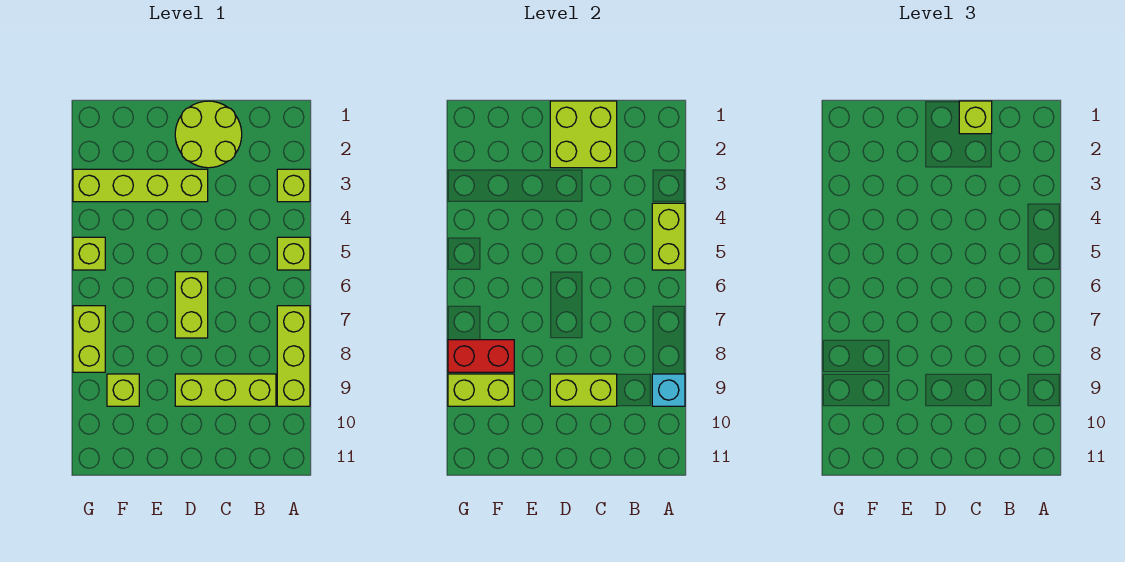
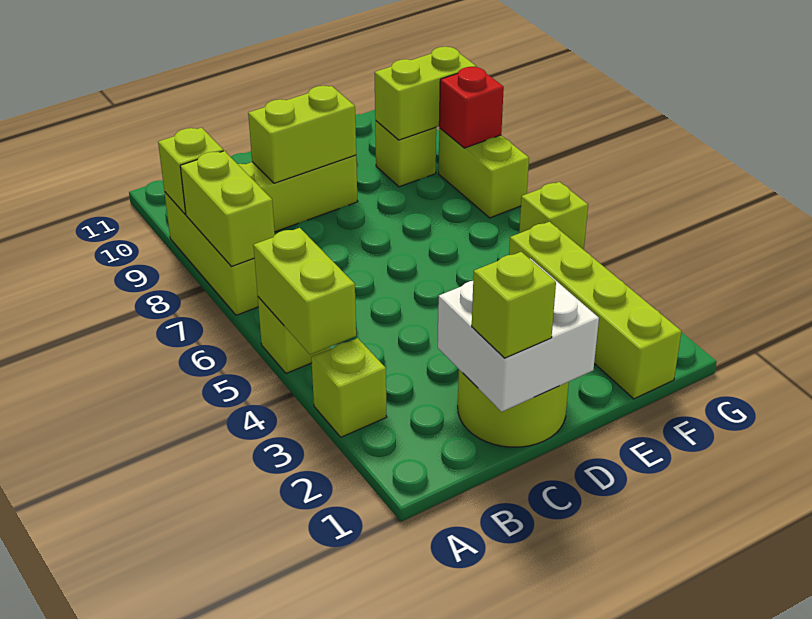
cyan 1x1 brick [652,374,685,406] -> lime 1x1 brick [158,128,223,214]
lime 2x2 brick [550,101,617,168] -> white 2x2 brick [438,259,599,412]
lime 1x4 brick [73,169,208,202] -> lime 1x4 brick turned to [509,222,682,399]
lime 1x2 brick [175,272,208,338] -> lime 1x2 brick moved to [180,151,275,267]
red 1x2 brick [448,340,514,372] -> red 1x1 brick [439,67,504,148]

